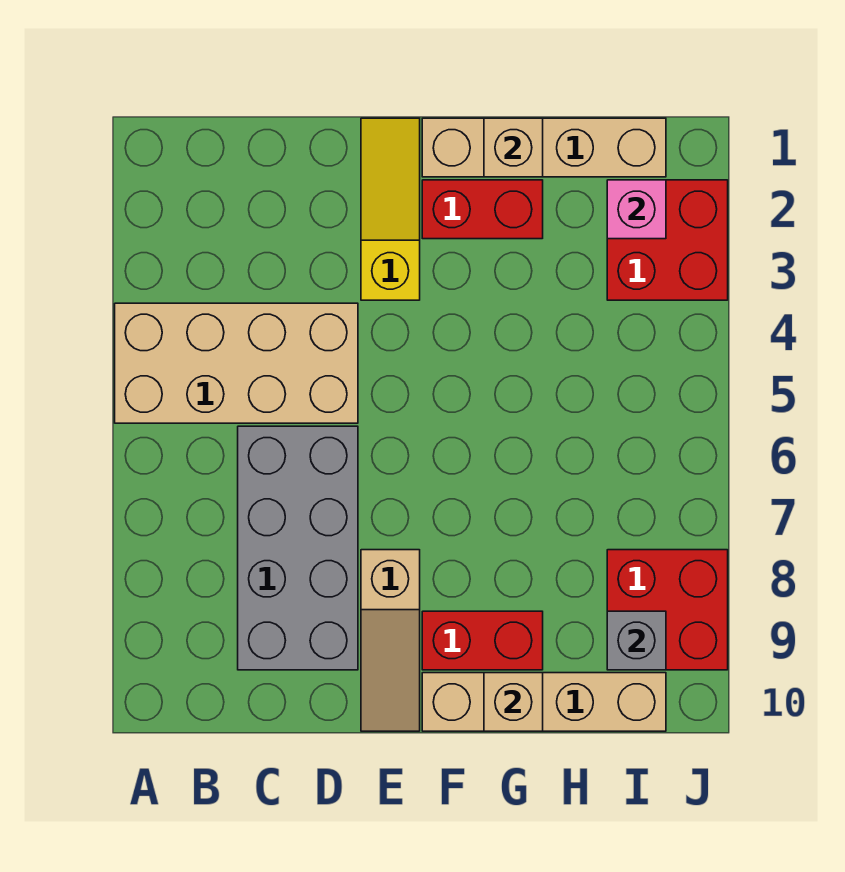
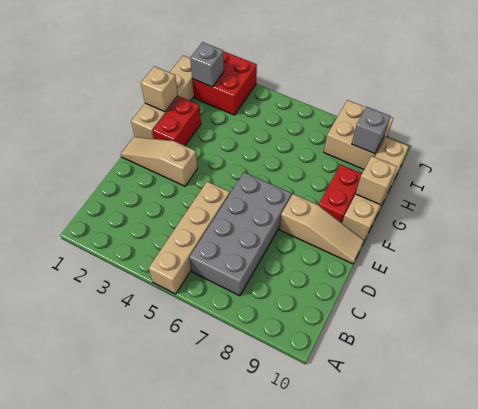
tan 2x4 brick [115,303,358,423] -> tan 1x4 brick [149,182,230,294]
grey 2x4 brick [238,426,358,670] -> grey 2x4 brick turned to [189,172,292,296]
yellow 1x3 slope [361,118,420,300] -> tan 1x3 slope [121,137,198,186]
pink 1x1 brick [607,180,666,239] -> grey 1x1 brick [190,42,224,87]
red 2x2 brick [607,550,728,670] -> tan 2x2 brick [324,100,393,169]

